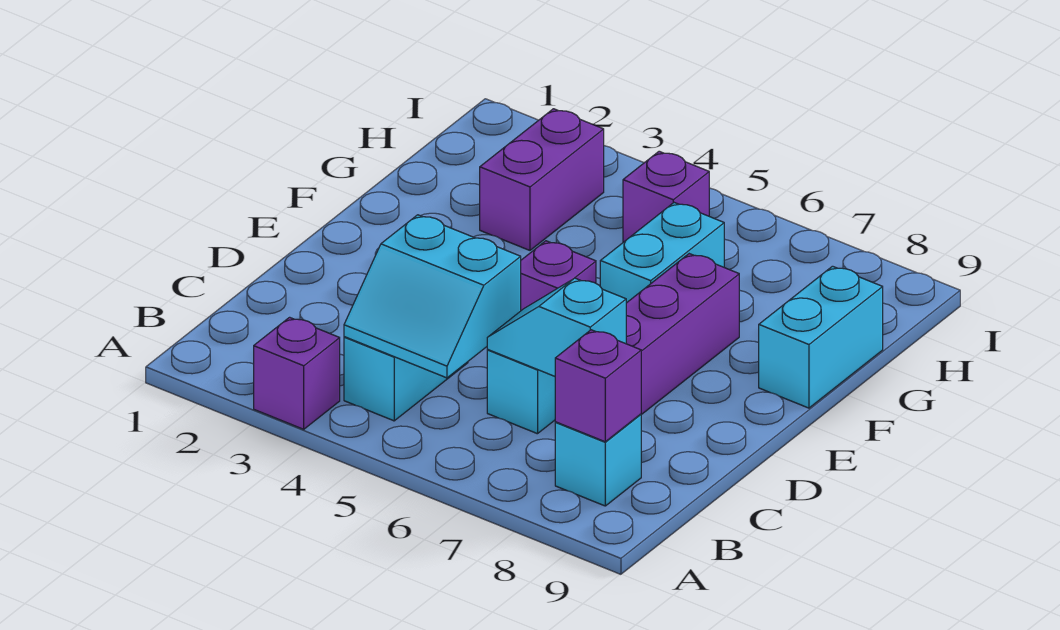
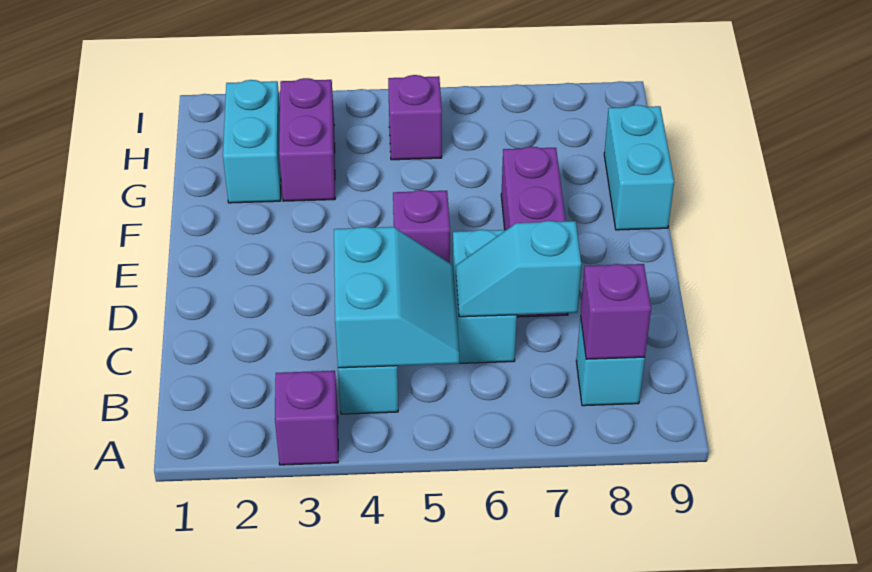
cyan 2x2 slope [344,215,521,378] -> cyan 2x2 slope turned to [334,227,459,368]
cyan 1x2 brick [600,203,724,303] -> cyan 1x2 brick moved to [223,80,281,203]

